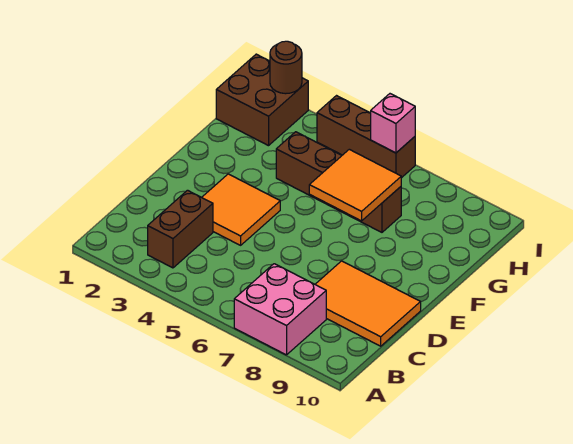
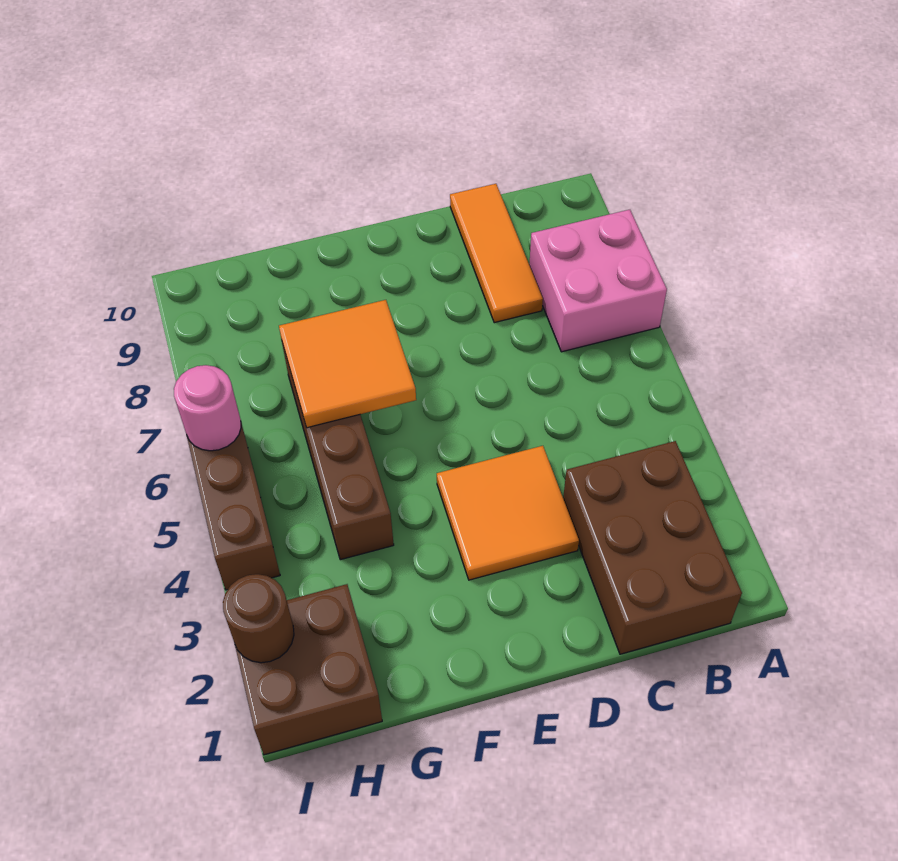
brown 1x2 brick [148,190,213,268] -> brown 2x3 brick [563,441,742,654]
orange 2x3 tile [315,261,421,346] -> orange 1x3 tile [450,184,543,323]
pink 1x1 brick [371,94,415,153] -> pink 1x1 round brick [174,365,241,451]

